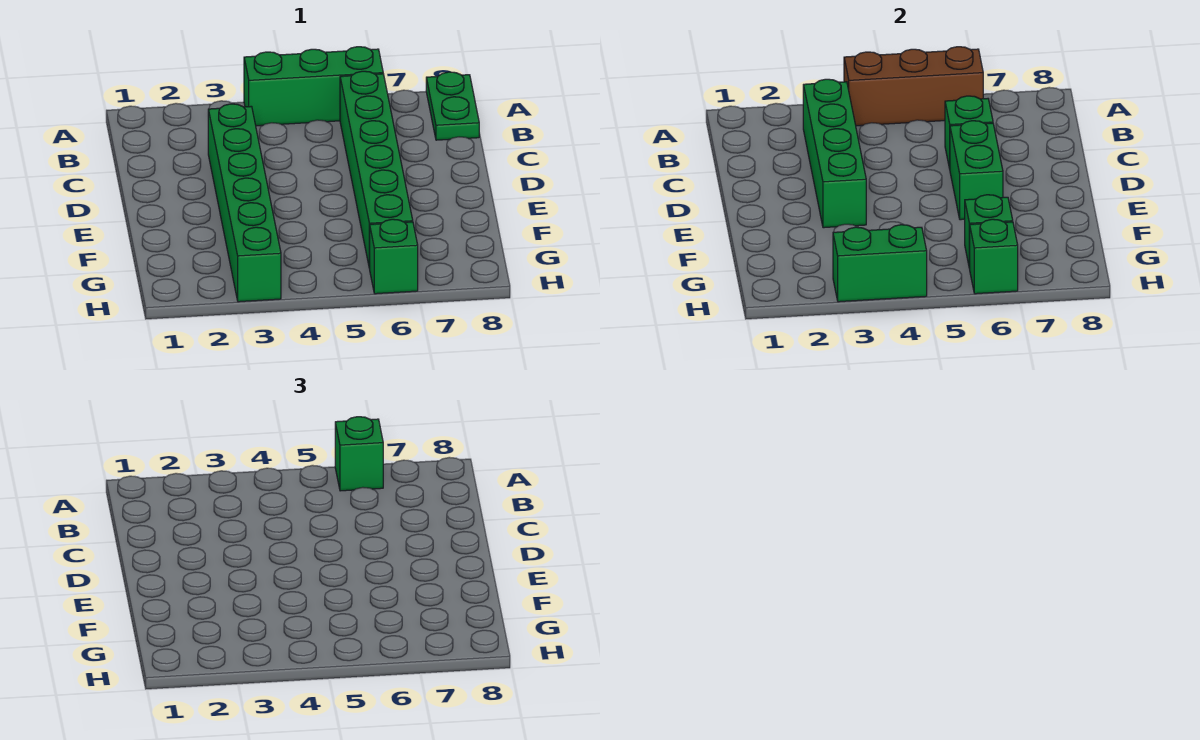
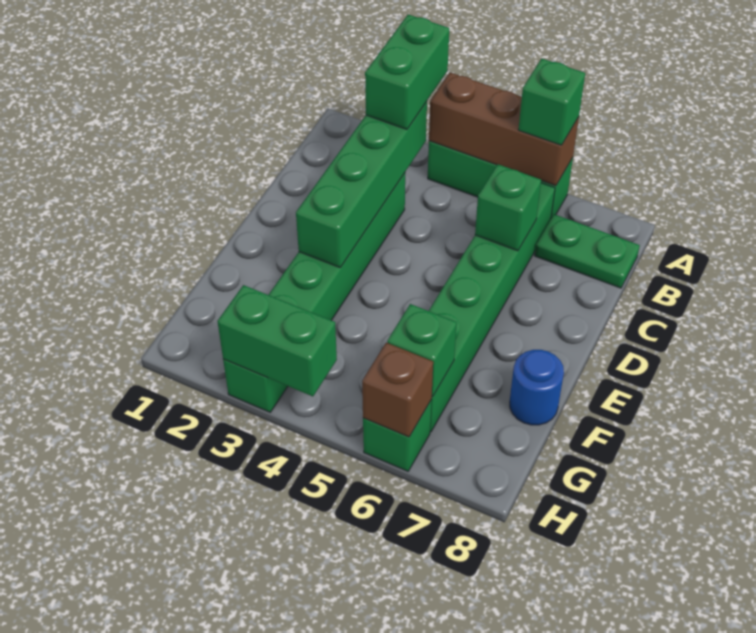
green 1x2 plate [426,72,479,140] -> green 1x2 plate turned to [535,214,640,288]
green 1x2 brick [950,121,1003,220] -> green 1x2 brick moved to [365,14,449,129]
none -> blue 1x1 round brick [510,350,564,425]
green 1x1 brick [970,219,1018,294] -> brown 1x1 brick [362,343,433,437]

